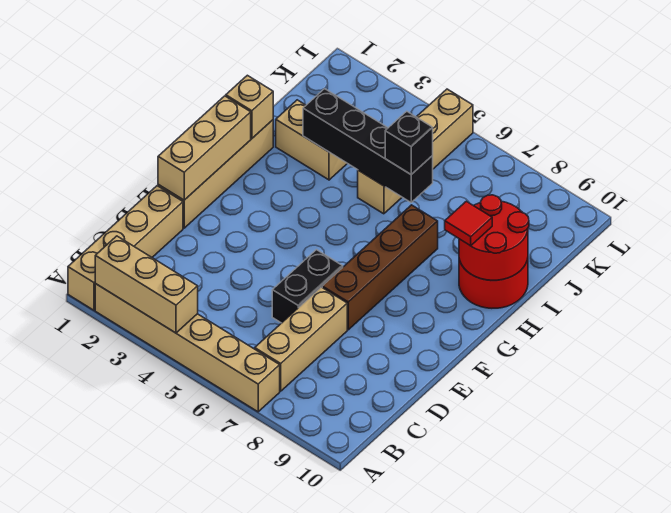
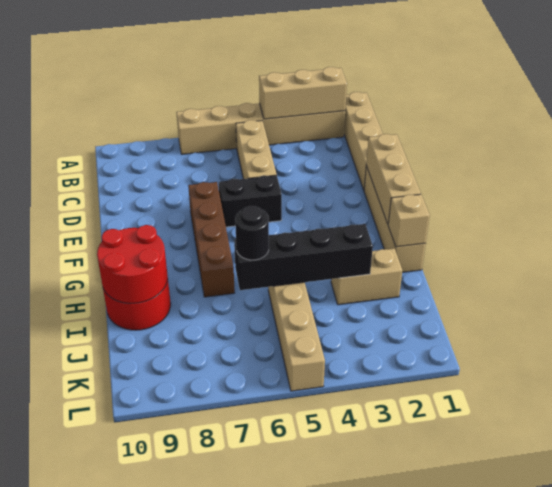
tan 1x3 brick [255,287,347,391] -> tan 1x3 brick moved to [236,120,277,179]
black 1x2 brick [272,250,343,323] -> black 1x2 brick turned to [219,175,282,227]
red 1x1 tile [445,201,492,246] -> none
black 1x1 brick [385,111,433,174] -> black 1x1 round brick [235,206,269,260]

